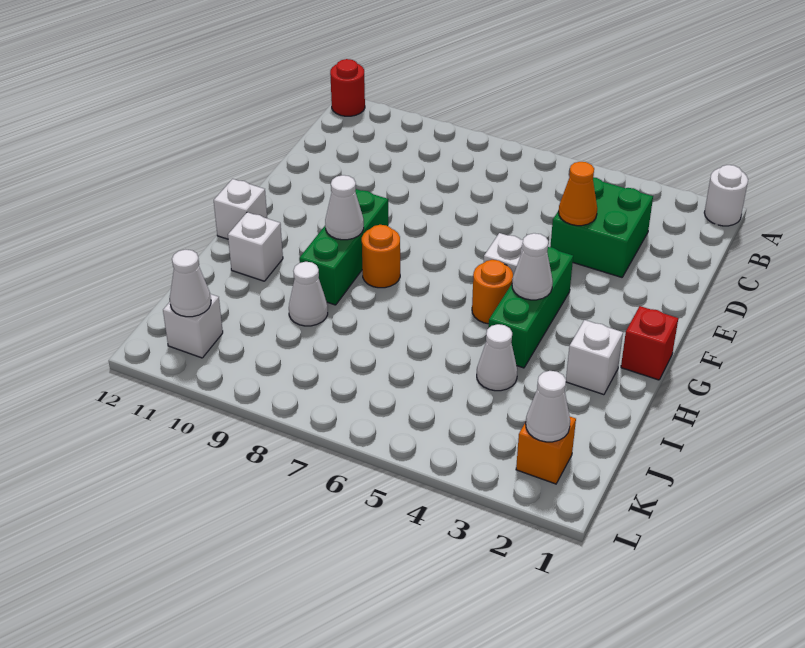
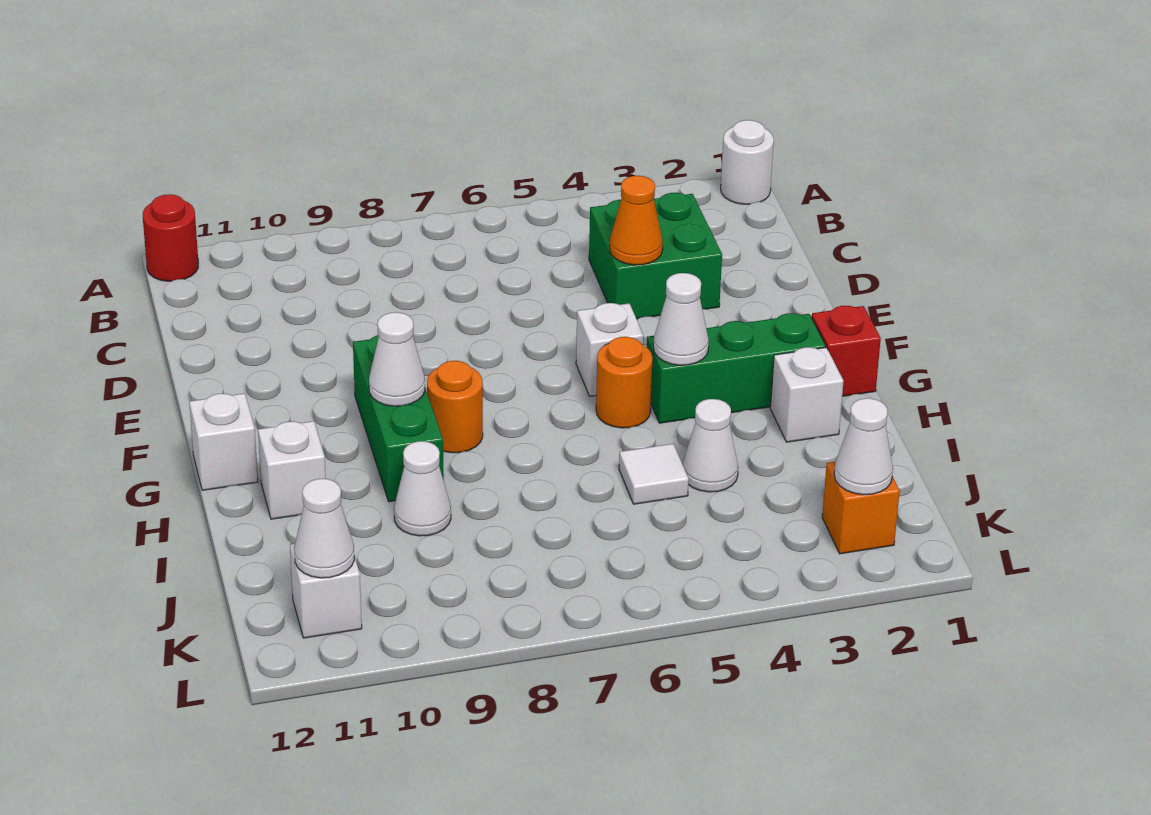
green 1x3 brick [489,247,573,368] -> green 1x3 brick turned to [647,313,826,423]
none -> white 1x1 tile [619,444,689,504]

